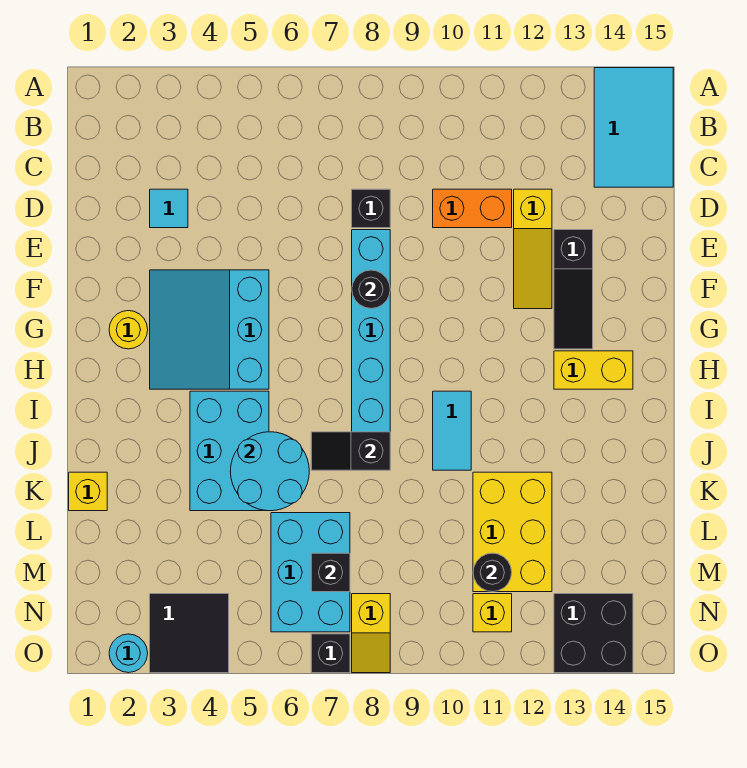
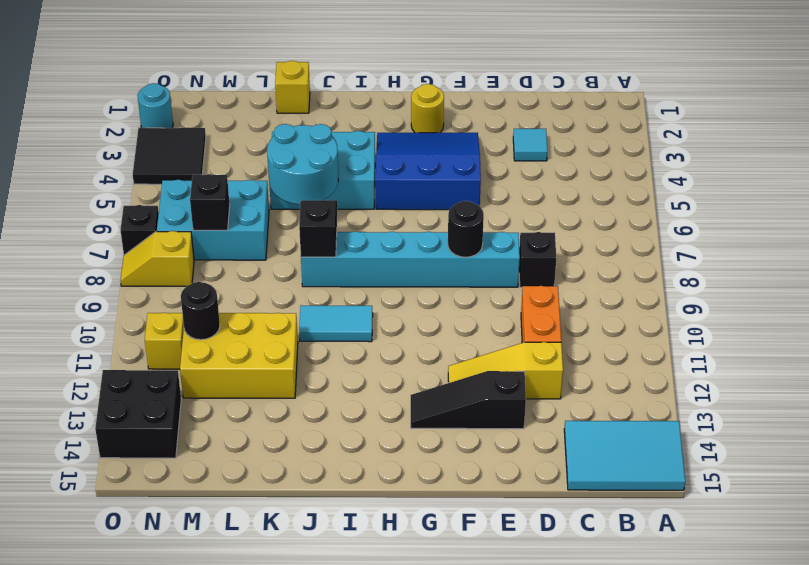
cyan 3x3 slope [150,270,269,389] -> blue 3x3 slope [376,133,481,210]
yellow 1x2 brick [554,351,633,389] -> none

